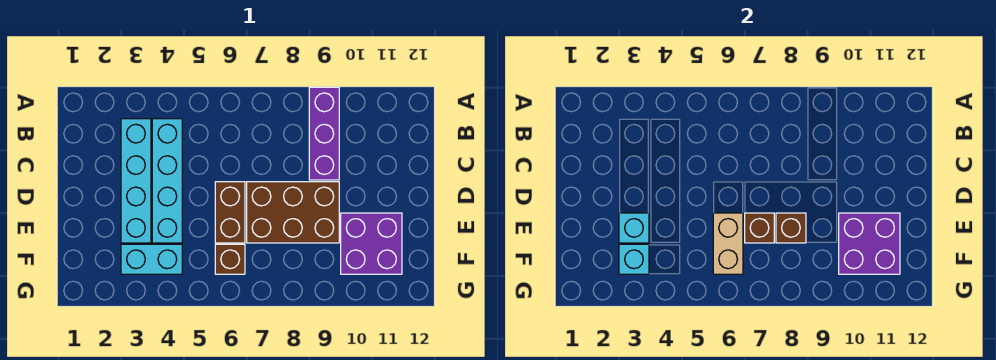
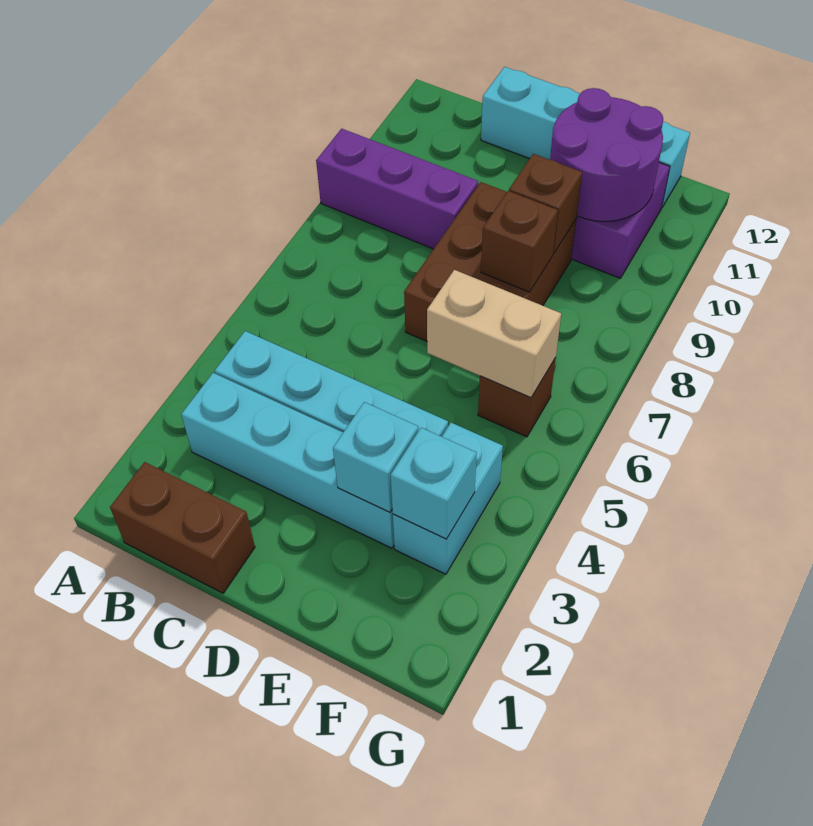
none -> cyan 1x4 brick [481,67,690,207]
brown 1x2 brick [215,182,245,243] -> brown 1x2 brick moved to [110,462,255,593]
brown 1x1 brick [745,213,774,243] -> brown 1x1 brick moved to [509,154,582,253]
purple 2x2 brick [839,213,900,274] -> purple 2x2 round brick [550,88,663,222]

